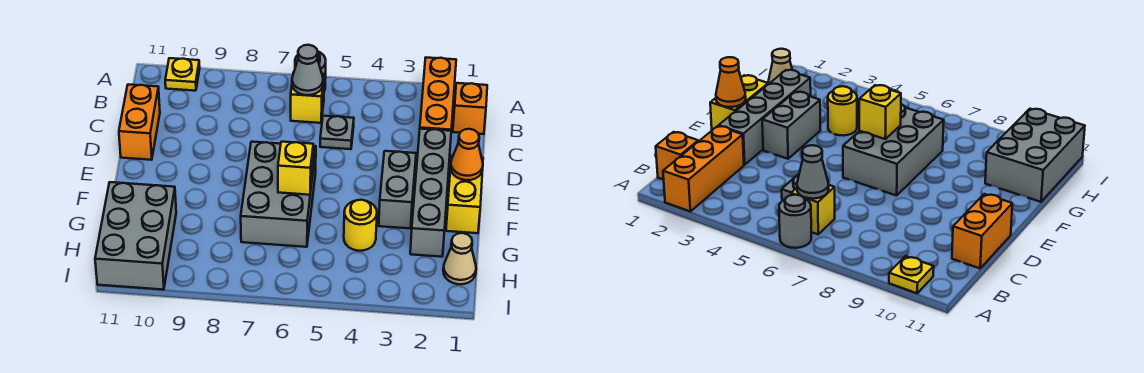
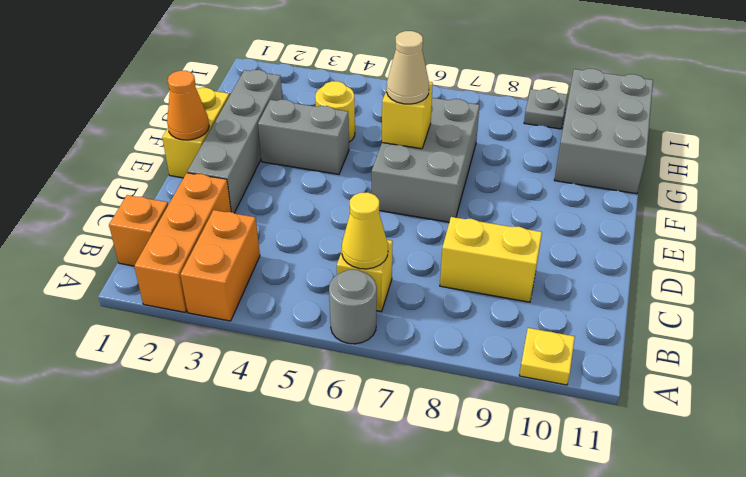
grey 1x1 cone [292,45,323,95] -> yellow 1x1 cone [342,192,388,269]
grey 1x1 plate [320,116,354,149] -> grey 1x1 plate moved to [524,89,567,129]
none -> yellow 1x2 brick [440,217,542,302]
orange 1x2 brick [119,84,160,160] -> orange 1x2 brick moved to [180,210,260,321]
grey 1x2 brick [379,151,416,228] -> grey 1x2 brick turned to [258,100,349,174]
tan 1x1 cone [443,233,476,284] -> tan 1x1 cone moved to [387,31,429,104]

